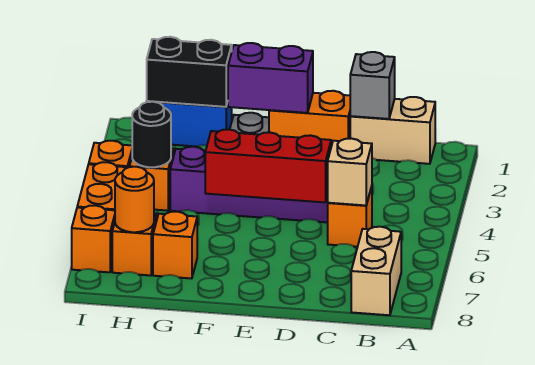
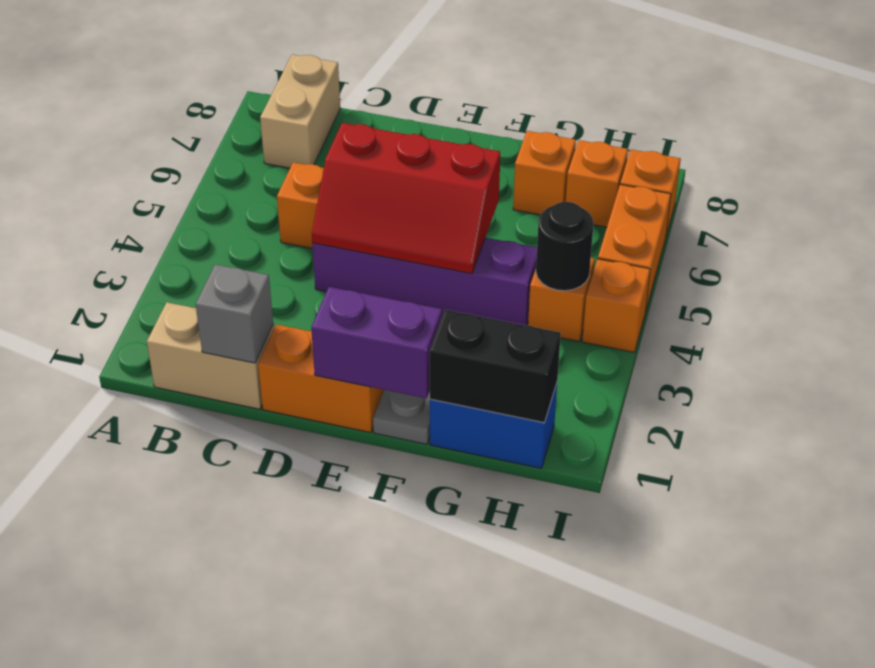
tan 1x1 brick [328,138,372,205] -> none
orange 1x1 round brick [115,167,154,232] -> none

